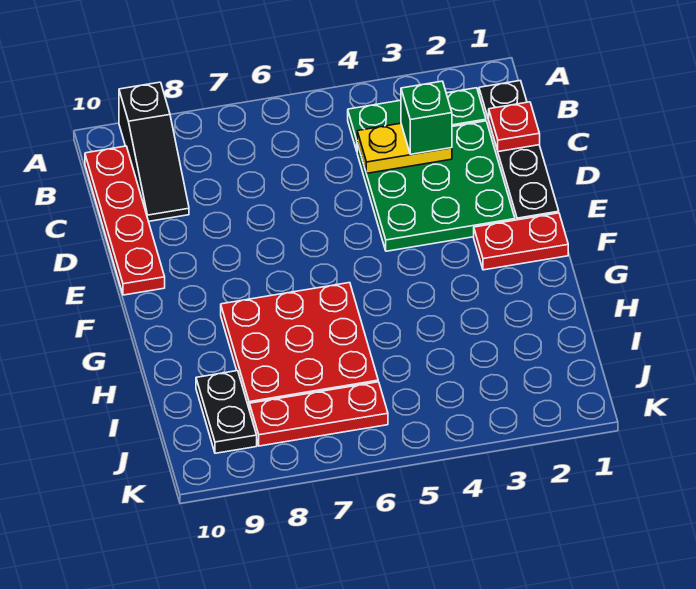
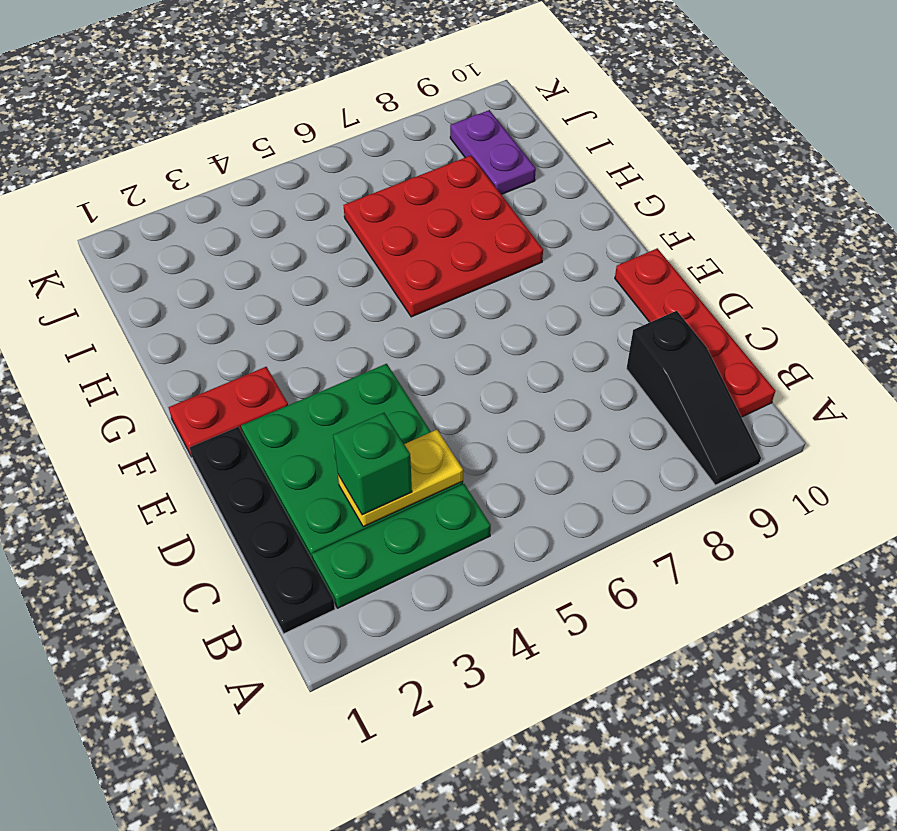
black 1x3 slope [119,82,189,221] -> black 1x3 slope turned to [626,311,761,485]
red 1x1 plate [489,102,540,152] -> none
black 1x2 plate [196,371,257,453] -> purple 1x2 plate [450,110,536,194]
red 1x3 plate [250,382,388,446] -> none

